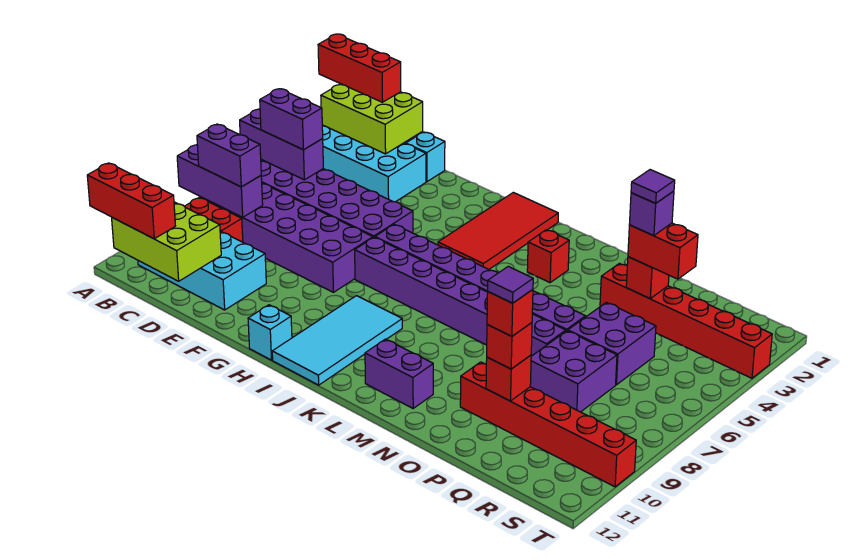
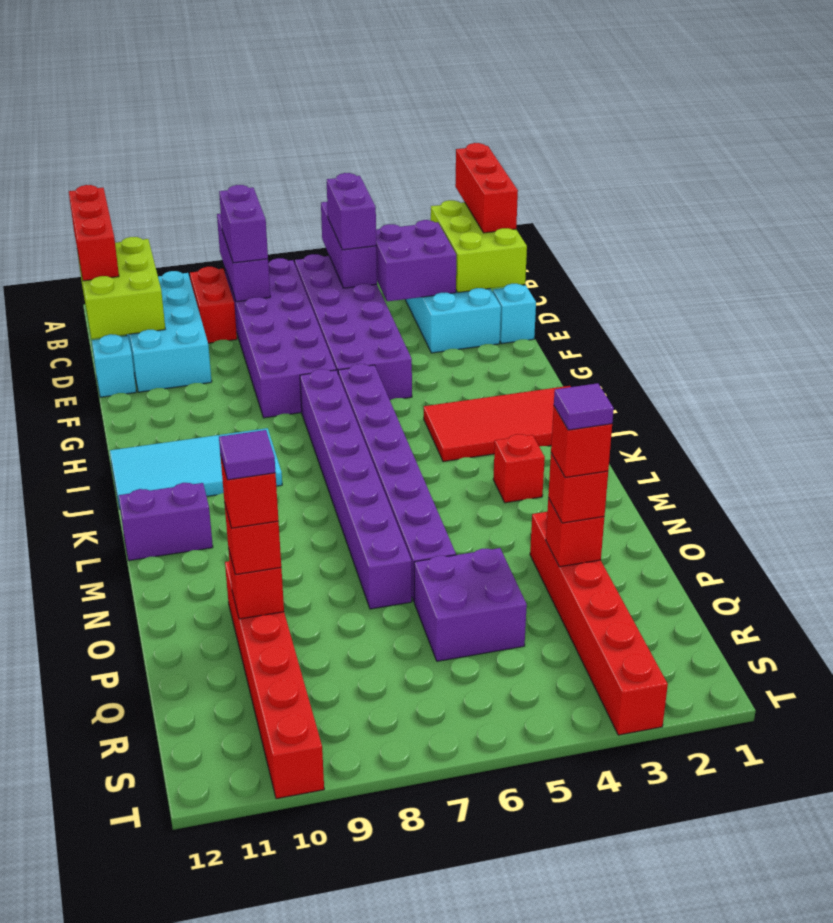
cyan 1x1 brick [248,305,292,360] -> cyan 1x1 brick moved to [92,334,136,397]
purple 1x2 brick [365,339,433,408] -> purple 1x2 brick turned to [119,483,213,561]
red 1x2 brick [628,223,698,279] -> red 1x1 brick [548,453,608,523]
purple 1x1 brick [629,191,674,236] -> red 1x1 brick [551,407,612,478]
purple 2x2 brick [530,331,617,412] -> purple 2x2 brick moved to [376,220,456,301]

